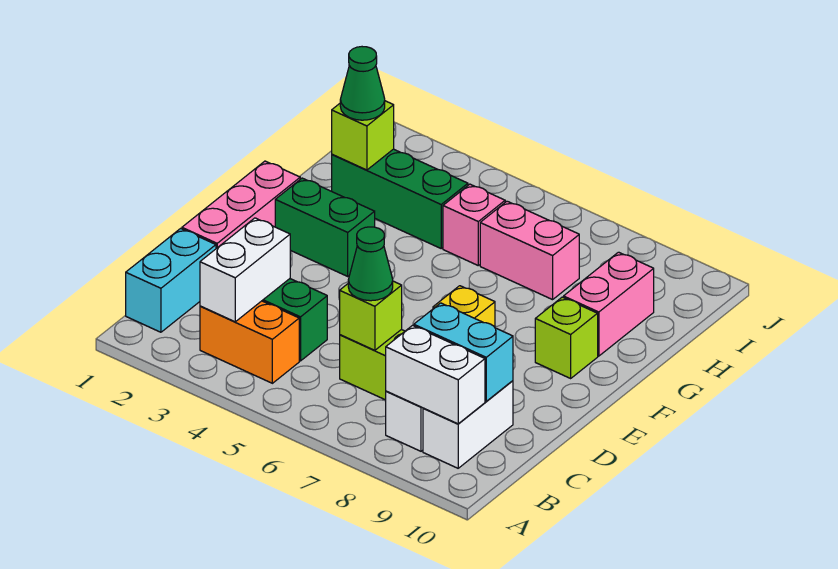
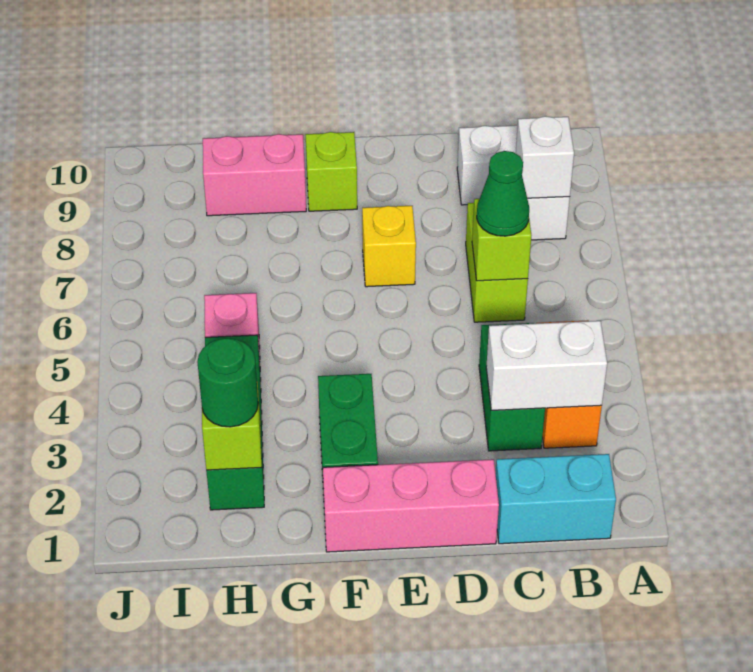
white 1x2 brick [386,326,485,424] -> white 1x1 brick [516,116,574,198]
cyan 1x2 brick [414,303,513,401] -> none
green 1x1 cone [340,47,385,120] -> green 1x1 round brick [197,338,258,427]
pink 1x2 brick [480,201,579,300] -> none

